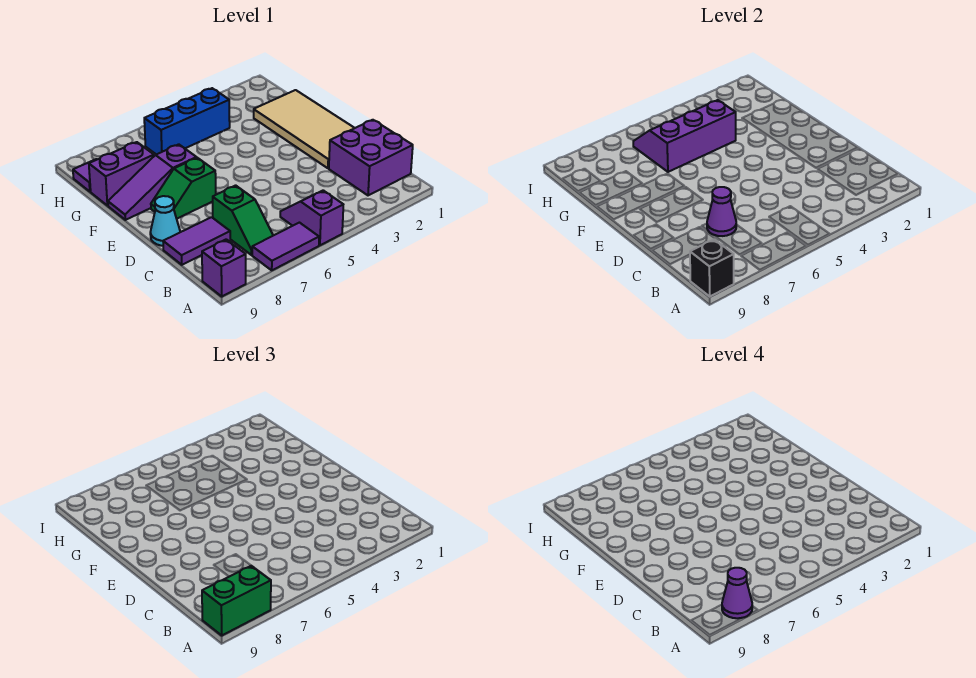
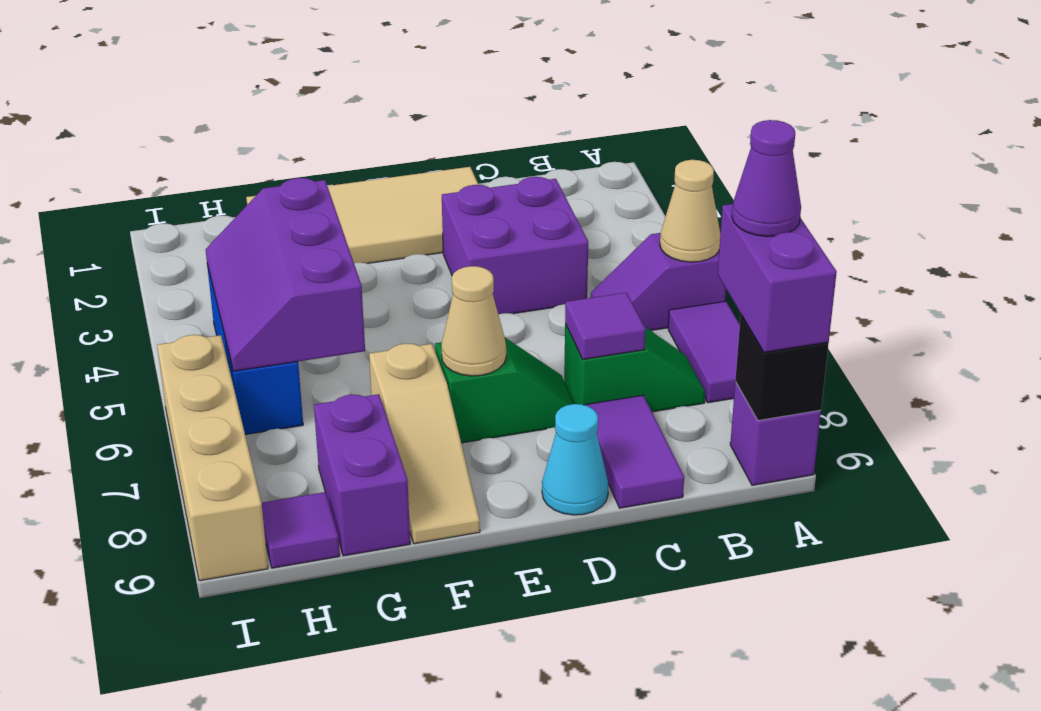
none -> tan 1x1 cone [660,160,720,262]
green 1x2 brick [202,566,271,635] -> purple 1x2 brick [718,204,837,352]
purple 2x2 brick [329,120,413,195] -> purple 2x2 brick moved to [442,177,588,314]
purple 1x1 cone [707,187,736,236] -> purple 1x1 tile [565,293,646,359]
green 1x2 slope [151,158,216,219] -> green 1x2 slope turned to [435,337,574,443]
none -> tan 1x1 cone [441,266,506,376]
purple 1x3 slope [108,144,197,220] -> tan 1x3 slope [369,343,480,544]
none -> tan 1x4 brick [157,335,268,581]

